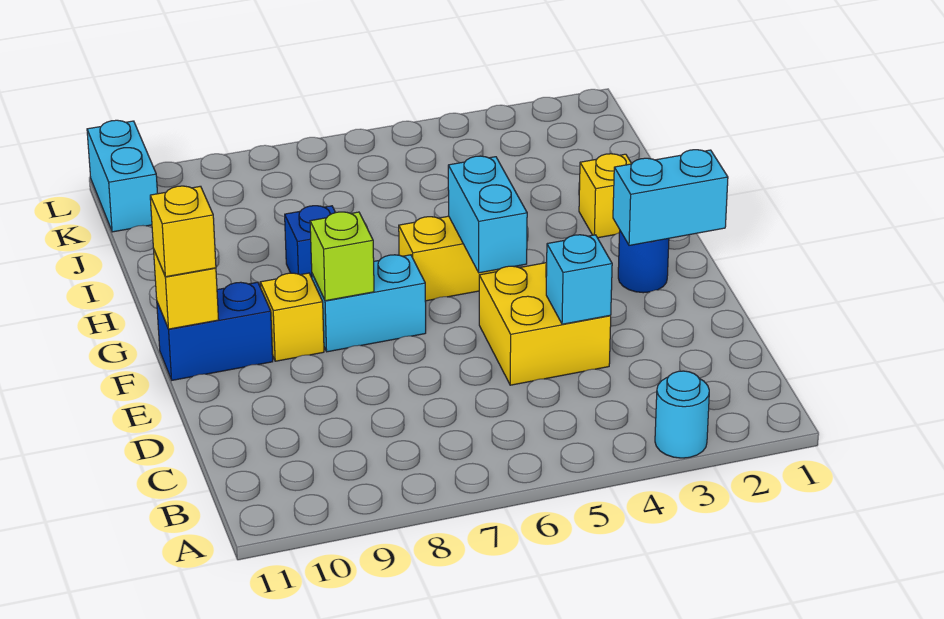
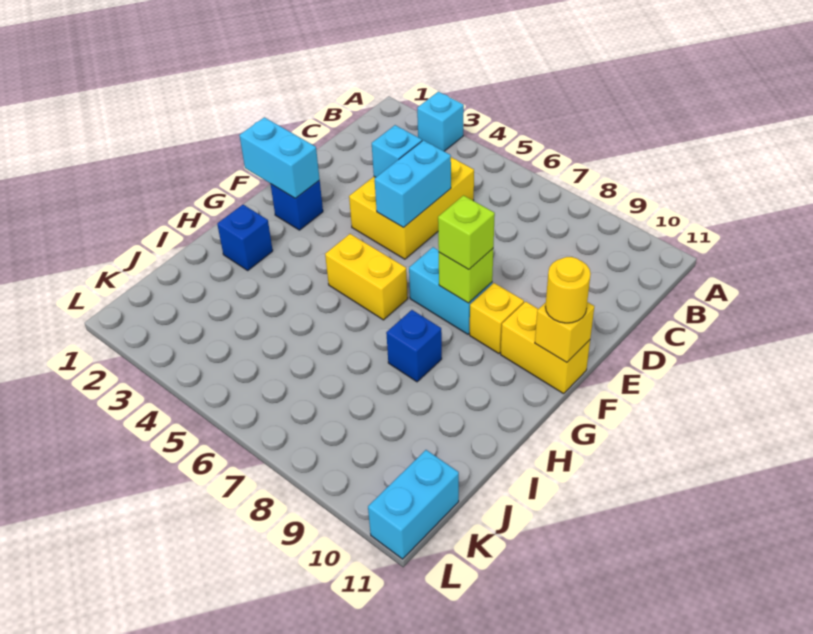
cyan 1x1 round brick [655,371,709,458] -> cyan 1x1 brick [417,92,464,151]
yellow 2x2 brick [479,263,611,385] -> yellow 2x3 brick [349,157,474,259]
blue 1x1 round brick [618,231,669,293] -> blue 1x1 brick [271,181,323,230]
cyan 1x2 brick [448,156,527,273] -> cyan 1x2 brick moved to [375,140,451,228]
none -> lime 1x1 brick [438,196,495,270]
blue 1x2 brick [157,282,273,380] -> yellow 1x2 brick [501,301,590,394]
yellow 1x1 brick [150,186,216,277] -> yellow 1x1 round brick [545,257,591,323]
yellow 1x1 brick [579,154,632,238] -> blue 1x1 brick [217,205,273,270]

